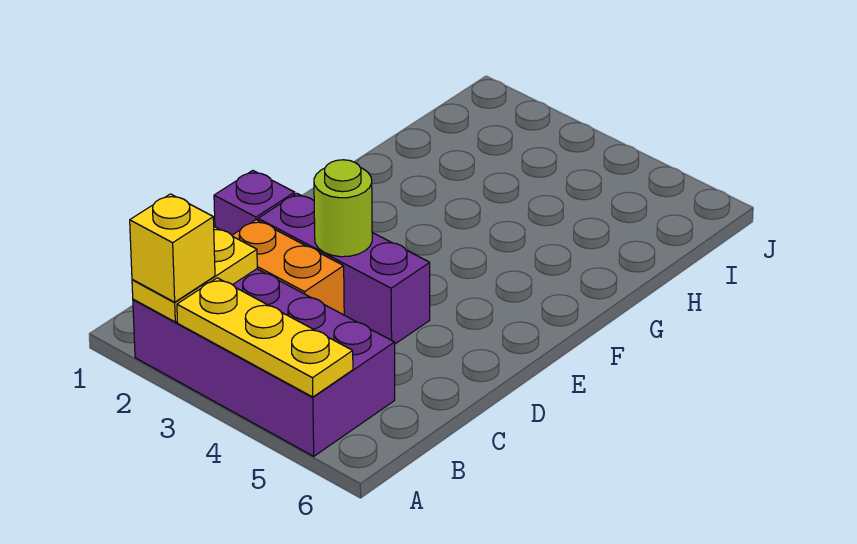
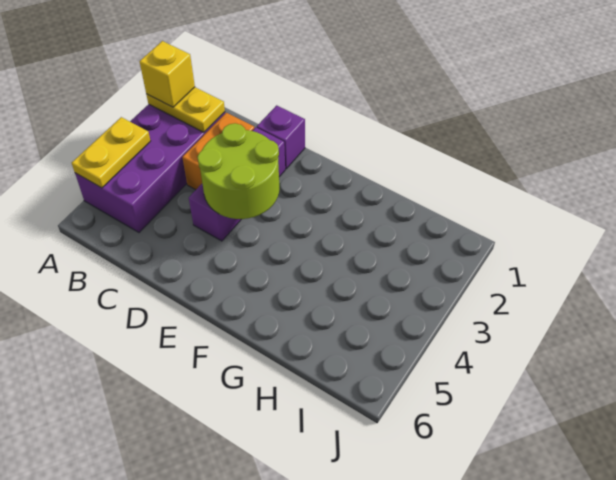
yellow 1x3 plate [177,278,353,397] -> yellow 1x2 plate [72,117,150,188]
lime 1x1 round brick [314,160,372,257] -> lime 2x2 round brick [197,123,279,219]

